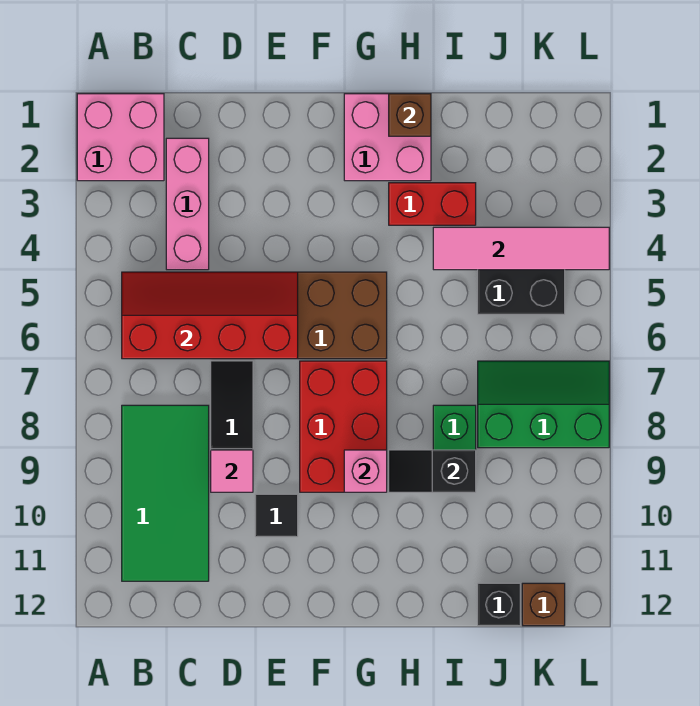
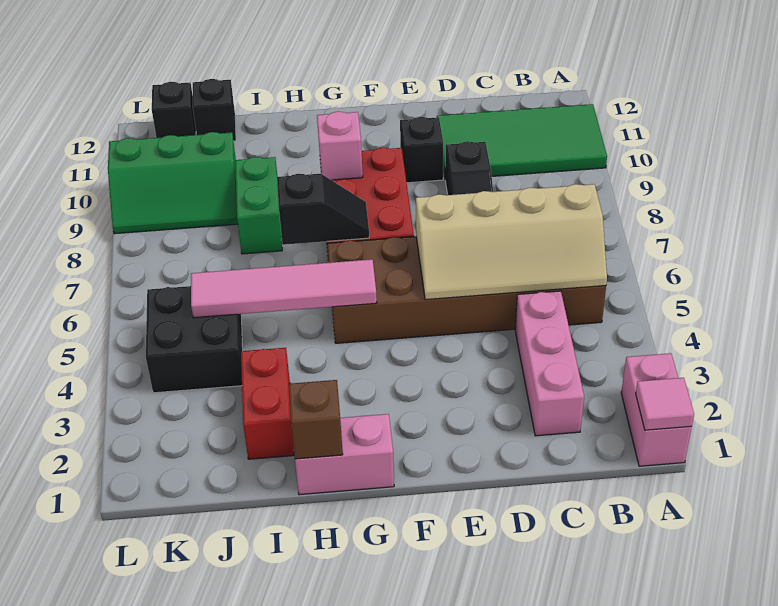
pink 2x2 brick [77,94,164,181] -> pink 1x2 brick [621,353,692,466]
red 2x4 slope [122,272,298,359] -> tan 2x4 slope [416,184,607,300]
green 2x4 tile [122,405,209,581] -> green 2x4 tile turned to [437,104,607,176]
pink 1x1 tile [211,450,253,492] -> pink 1x1 tile moved to [636,378,694,430]
black 1x1 tile [255,494,298,537] -> black 1x1 brick [400,117,443,183]
pink 2x2 brick [344,94,431,181] -> pink 1x2 brick [295,414,394,495]
red 1x2 brick [389,183,476,225] -> red 1x2 brick turned to [241,348,294,459]
black 1x2 slope [389,450,476,492] -> black 1x2 slope moved to [277,174,369,245]
pink 1x4 tile [433,227,609,270] -> pink 1x4 tile moved to [191,259,377,318]
green 2x3 slope [478,361,609,448] -> green 2x3 slope moved to [108,132,238,234]
brown 1x1 brick [522,583,565,626] -> black 1x1 brick [152,82,196,138]

